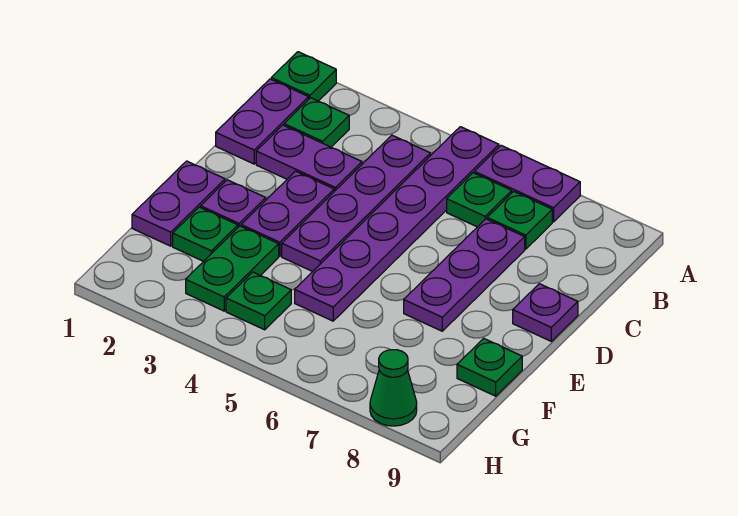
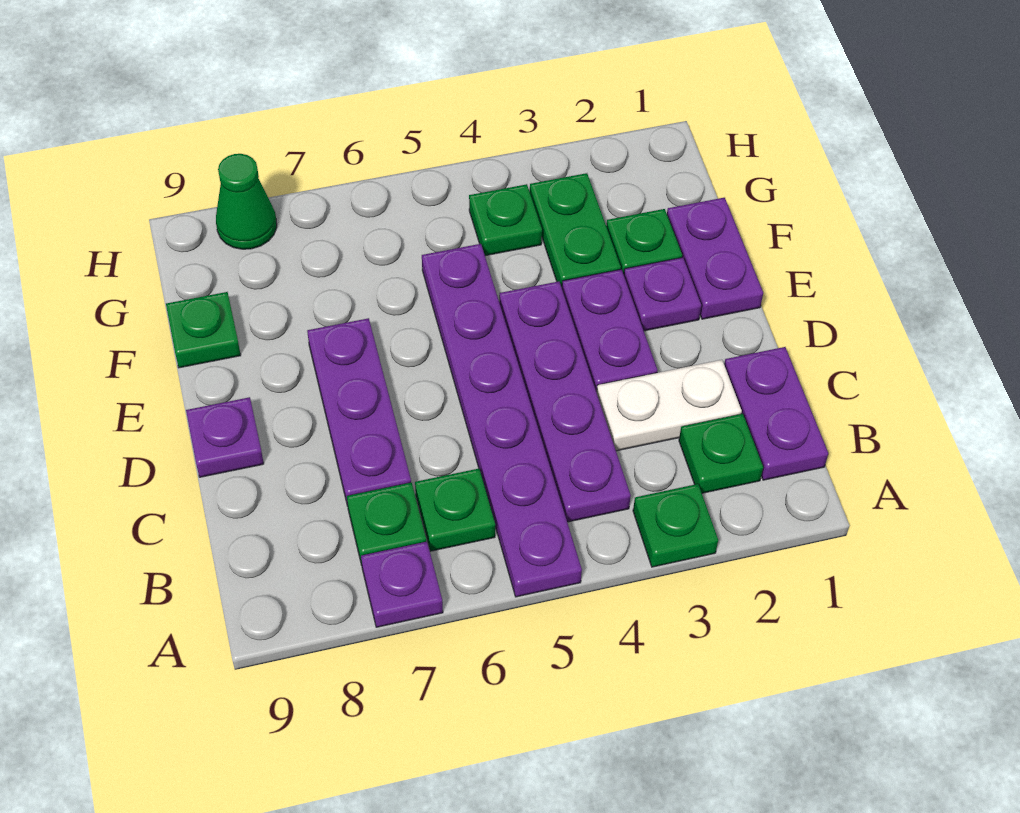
green 1x1 plate [271,52,336,101] -> green 1x1 plate moved to [633,484,718,567]
purple 1x2 plate [474,146,580,222] -> purple 1x1 plate [361,542,443,627]
purple 1x2 plate [256,125,362,191] -> white 1x2 plate [597,360,742,451]

